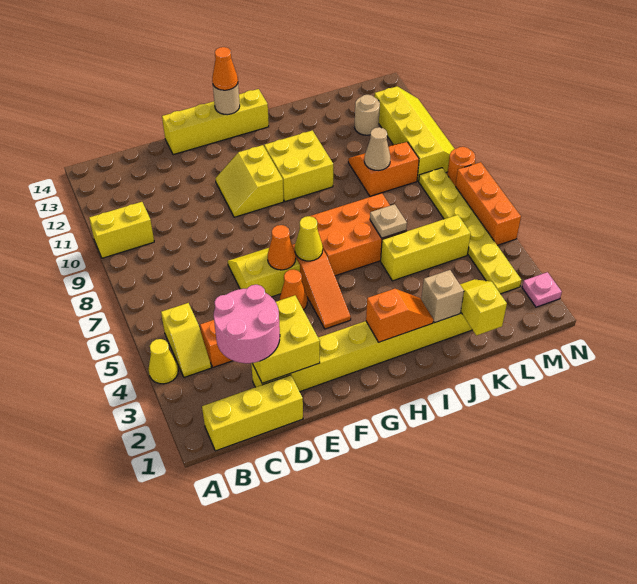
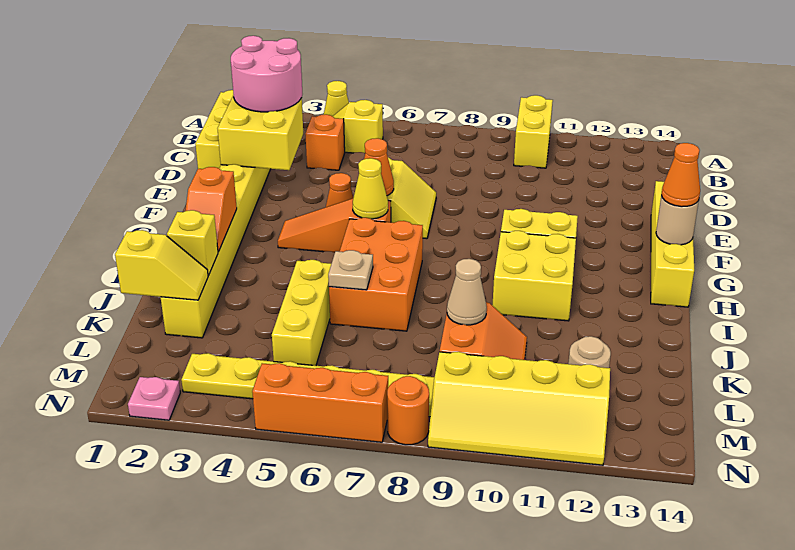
tan 1x1 brick [421,270,464,323] -> yellow 1x1 brick [167,210,218,276]

